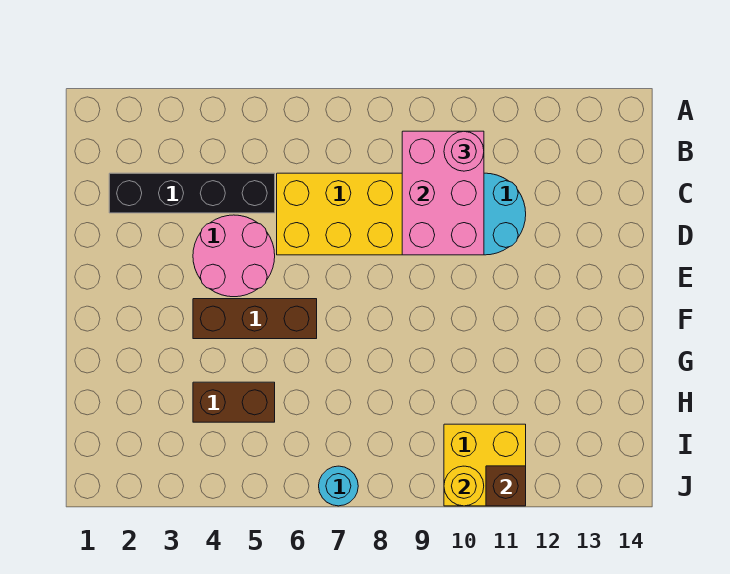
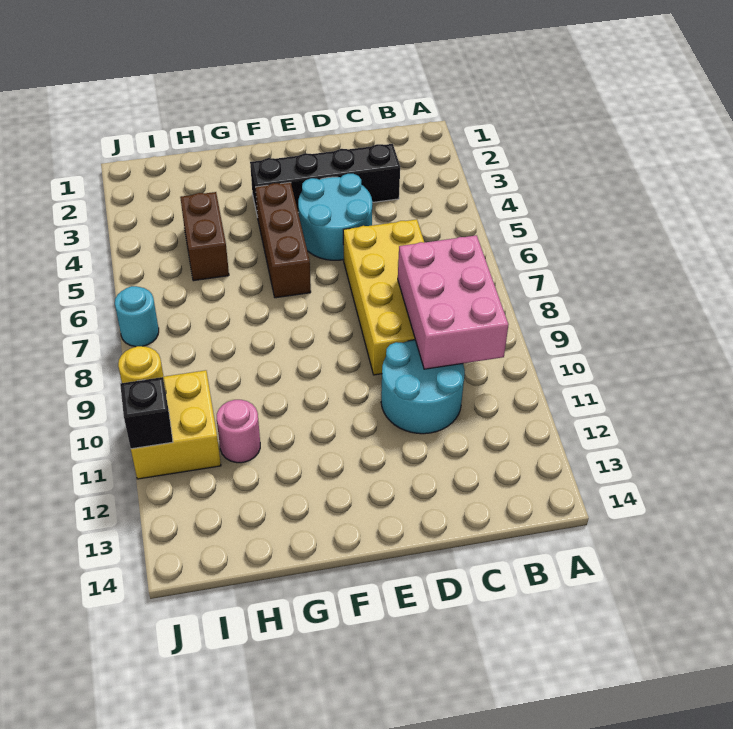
pink 2x3 brick [402,131,484,255] -> pink 2x3 brick turned to [398,235,508,369]
pink 1x1 round brick [444,131,484,171] -> pink 1x1 round brick moved to [217,400,260,463]
black 1x4 brick [109,173,275,213] -> black 1x4 brick turned to [250,144,400,217]
pink 2x2 round brick [193,215,275,297] -> cyan 2x2 round brick [298,174,372,260]
brown 1x1 brick [486,466,526,506] -> black 1x1 brick [120,377,173,449]

